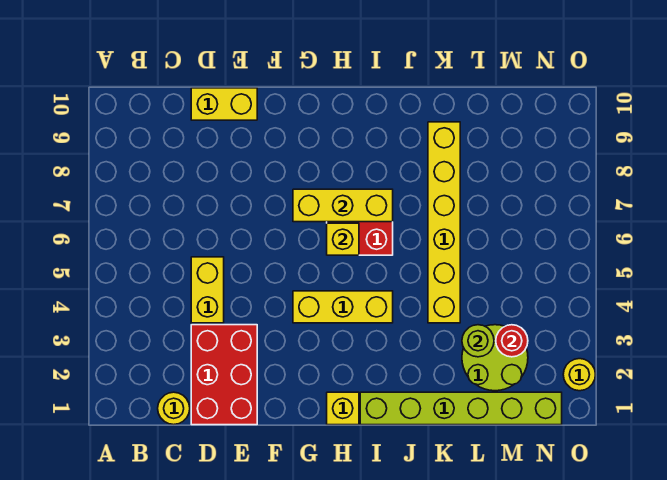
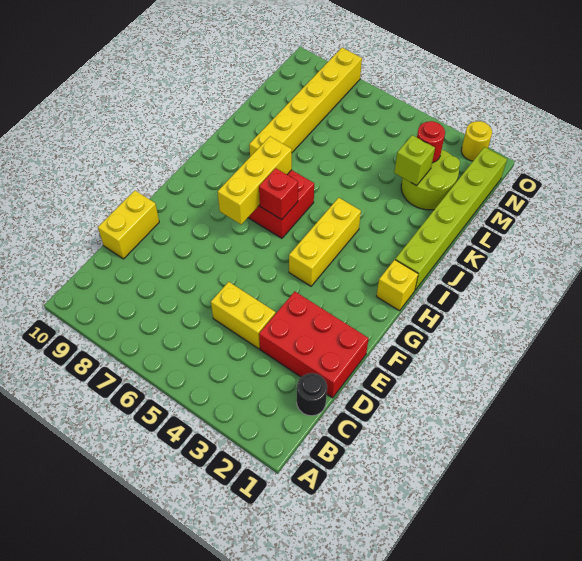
yellow 1x1 round brick [158,392,190,425] -> black 1x1 round brick [297,373,327,416]
yellow 1x1 brick [327,223,359,255] -> red 1x1 brick [259,168,298,220]
yellow 1x6 brick [428,122,460,323] -> yellow 1x6 brick turned to [249,48,362,157]
lime 1x1 round brick [462,325,494,357] -> lime 1x1 brick [394,135,435,186]

